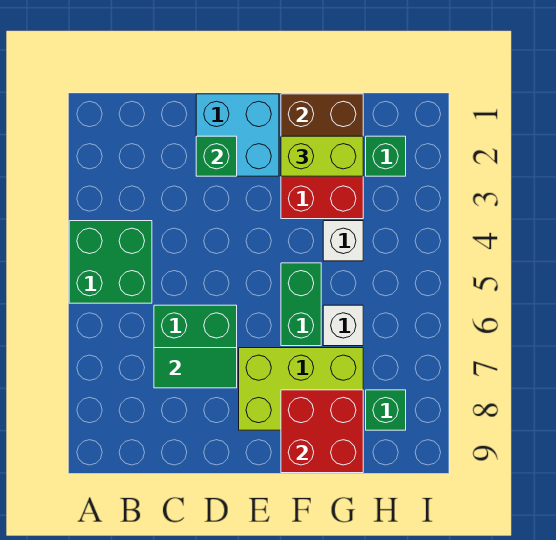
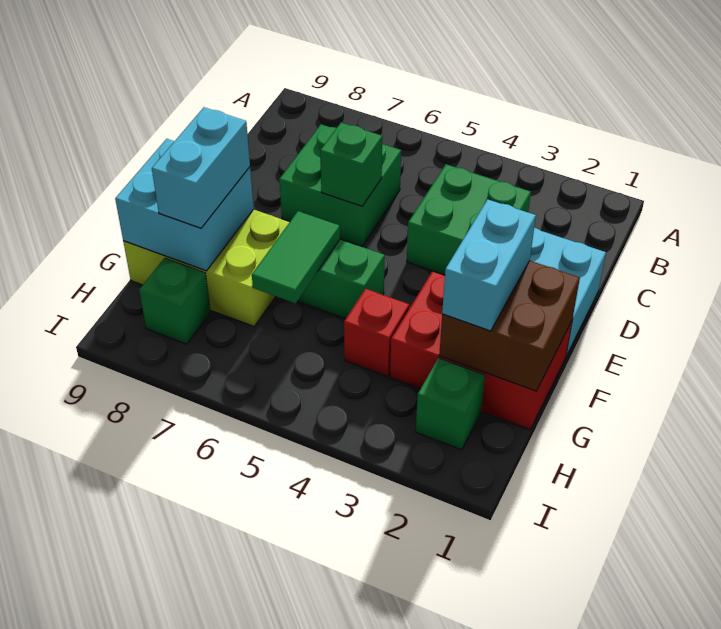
green 2x2 brick [69,221,152,303] -> green 2x2 brick moved to [407,164,531,275]
green 1x2 tile [154,348,237,388] -> green 1x2 tile moved to [252,211,340,303]
green 1x1 brick [196,136,237,176] -> green 1x1 brick moved to [320,123,382,206]
lime 2x3 brick [239,348,363,430] -> lime 2x3 brick turned to [123,209,289,326]
lime 1x2 brick [281,136,363,176] -> cyan 1x2 brick [442,199,536,331]
red 2x2 brick [281,390,363,473] -> cyan 2x2 brick [115,139,254,271]
none -> cyan 1x2 brick [152,107,250,228]
white 1x1 brick [323,221,363,261] -> red 1x1 brick [344,289,409,377]
white 1x1 brick [323,305,363,346] -> none

